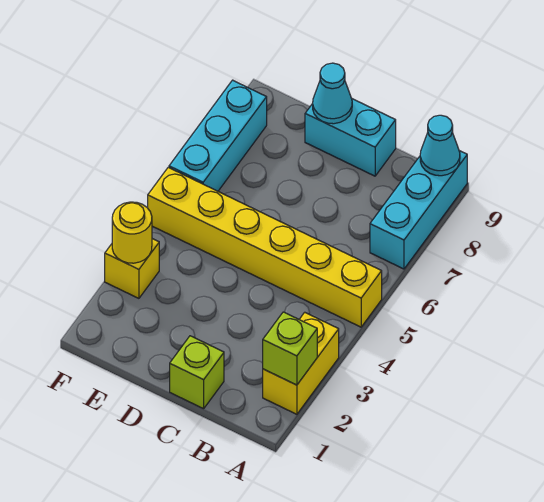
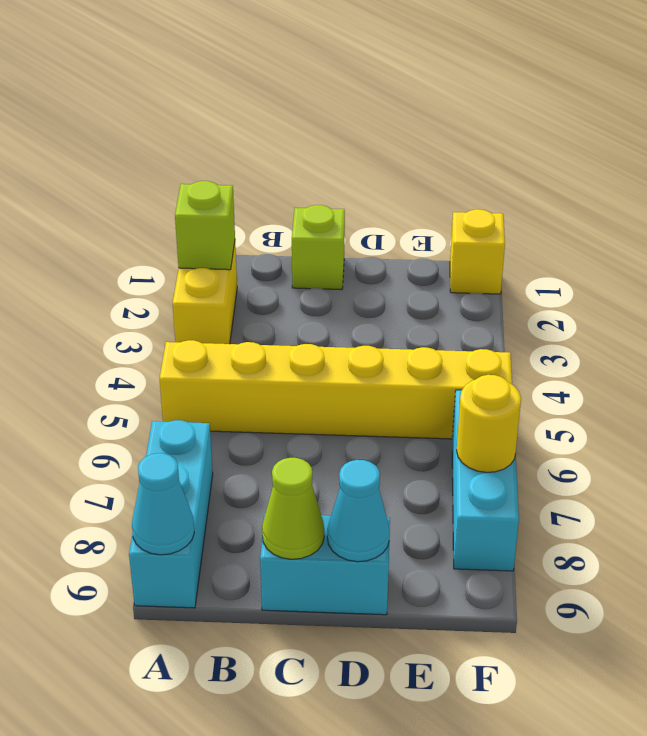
none -> lime 1x1 cone [262,458,324,559]
yellow 1x1 brick [105,239,159,298] -> yellow 1x1 brick moved to [450,209,505,294]
yellow 1x1 round brick [112,202,152,263] -> yellow 1x1 round brick moved to [457,375,521,472]

